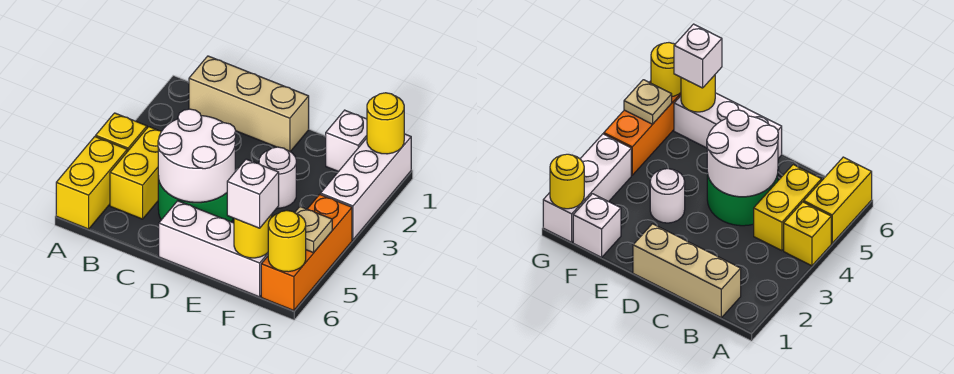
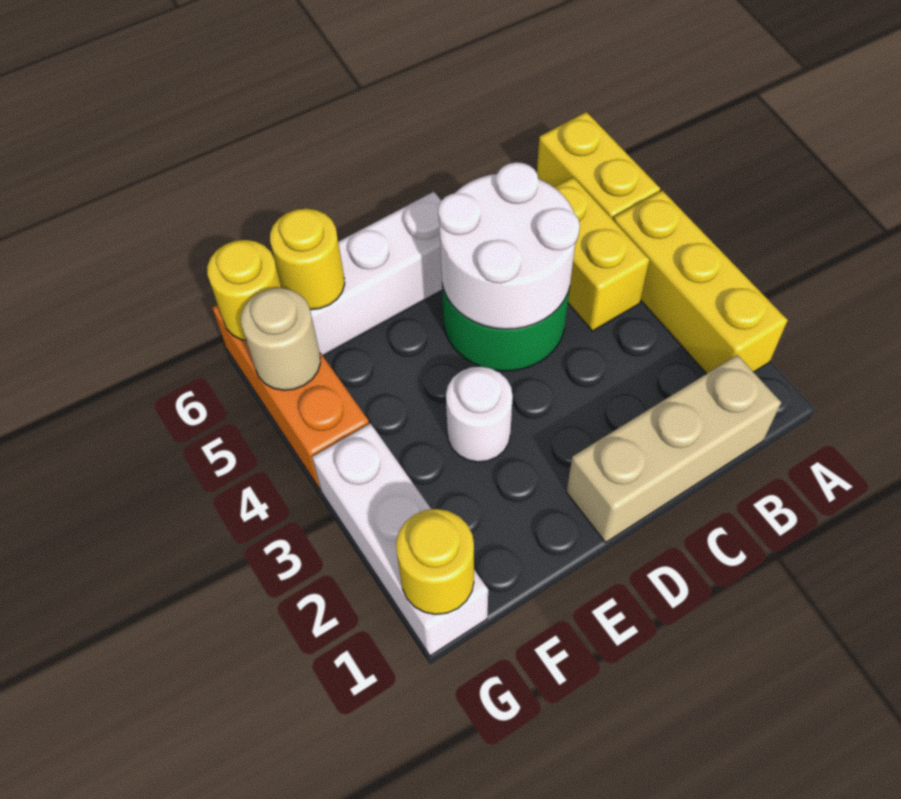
yellow 1x1 brick [96,113,147,152] -> yellow 1x3 brick [613,190,788,374]
white 1x1 brick [326,110,367,172] -> none
white 1x1 brick [227,159,279,228] -> none
tan 1x1 plate [295,207,332,253] -> tan 1x1 round brick [241,288,321,390]

